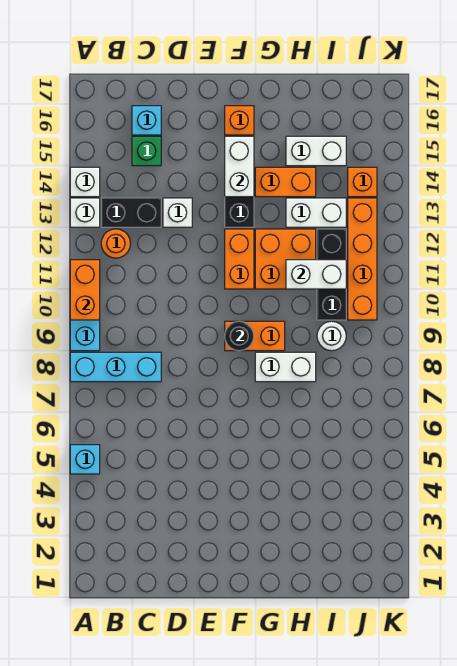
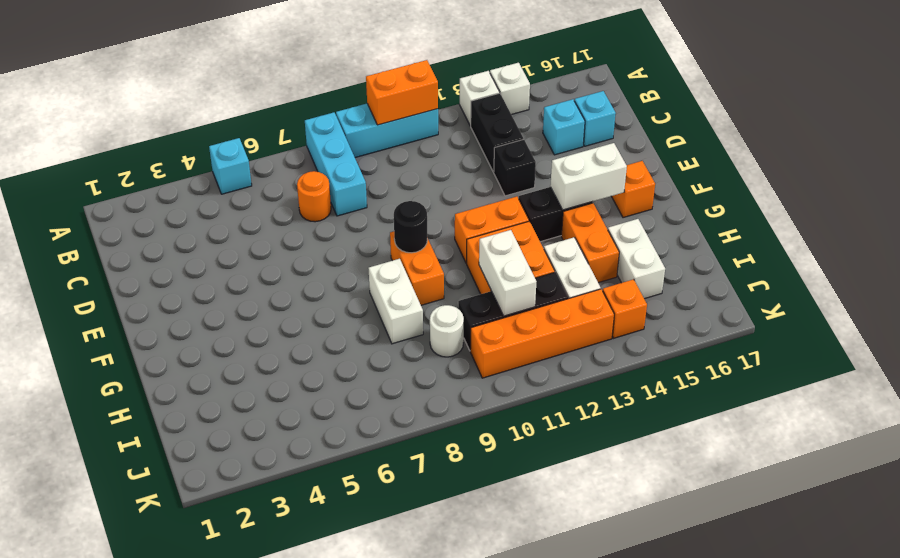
orange 1x1 round brick [101,229,130,258] -> orange 1x1 round brick moved to [297,171,331,222]
green 1x1 brick [132,136,161,166] -> cyan 1x1 brick [543,99,585,155]
white 1x1 brick [163,198,192,227] -> black 1x1 brick [494,139,536,196]

